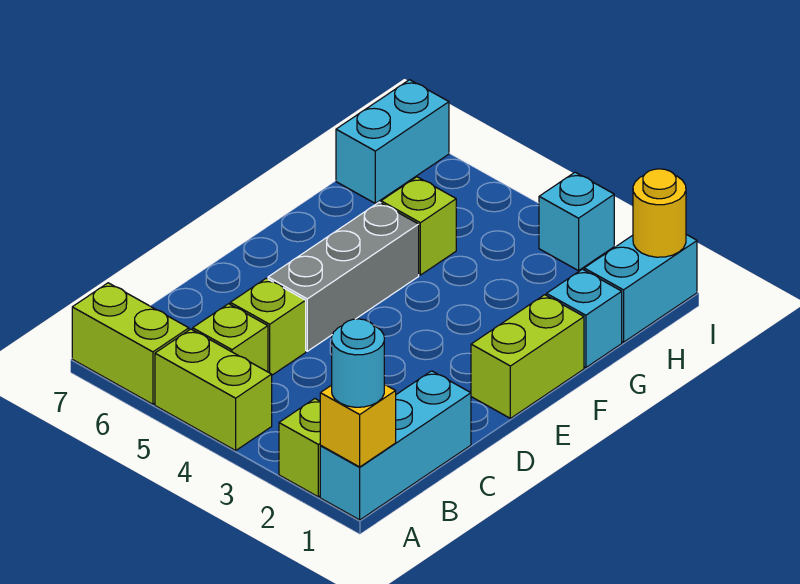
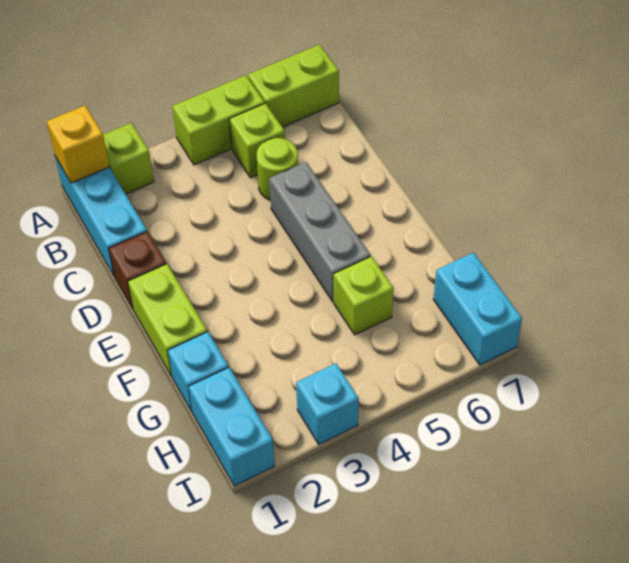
cyan 1x1 round brick [332,319,384,407] -> none
lime 1x1 brick [230,278,306,375] -> lime 1x1 round brick [257,138,298,200]
none -> brown 1x1 brick [109,231,167,309]
yellow 1x1 round brick [633,169,686,257] -> none

